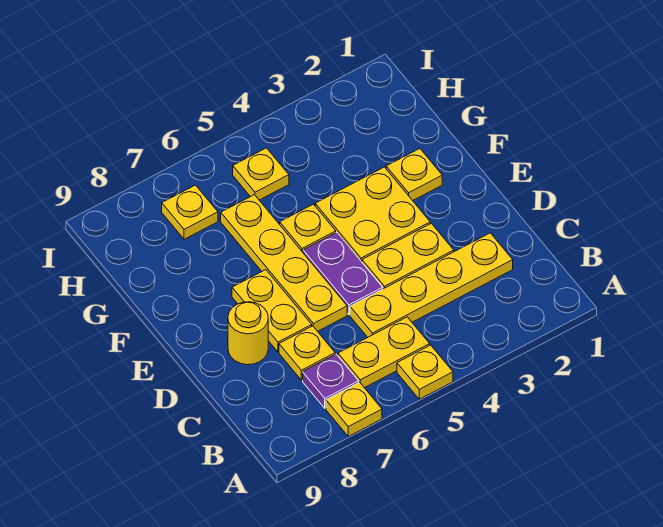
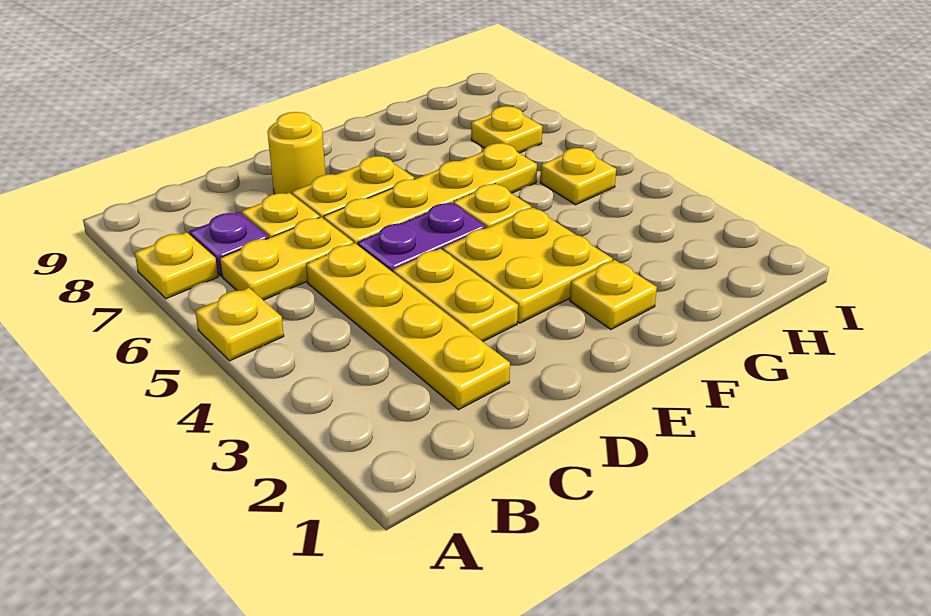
yellow 1x2 plate [338,317,430,388] -> yellow 1x2 plate turned to [220,217,353,300]

